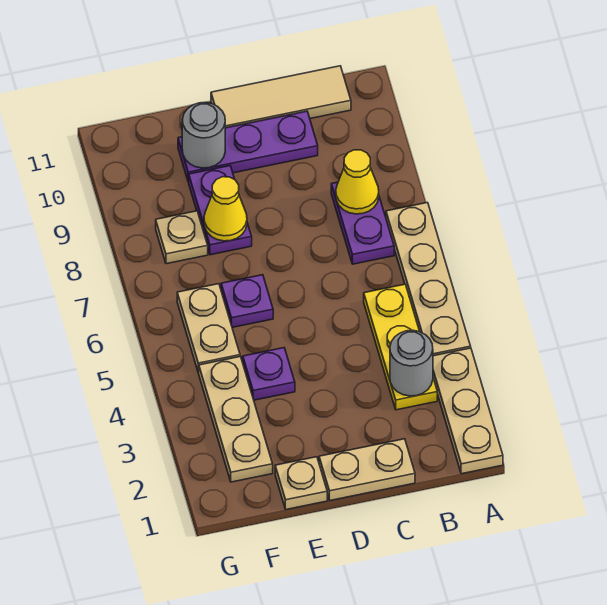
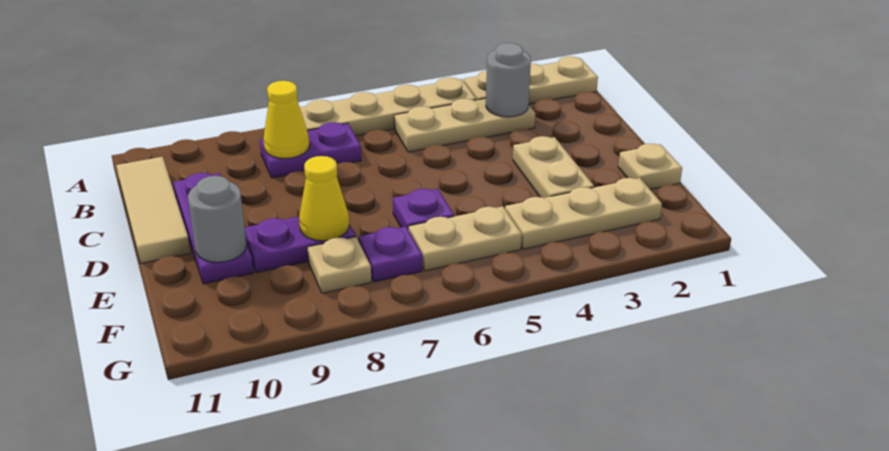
yellow 1x3 plate [364,284,437,410] -> tan 1x3 plate [394,98,535,152]
tan 1x2 plate [319,439,415,500] -> tan 1x2 plate moved to [513,136,594,198]
purple 1x1 plate [243,348,295,400] -> purple 1x1 plate moved to [359,227,422,282]

